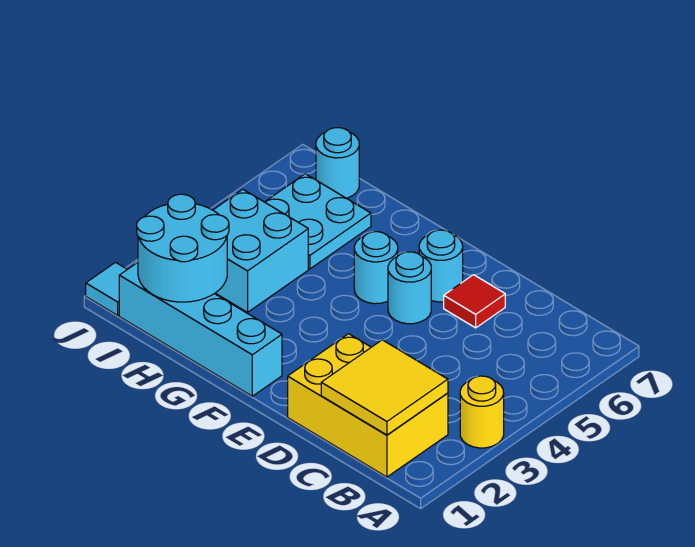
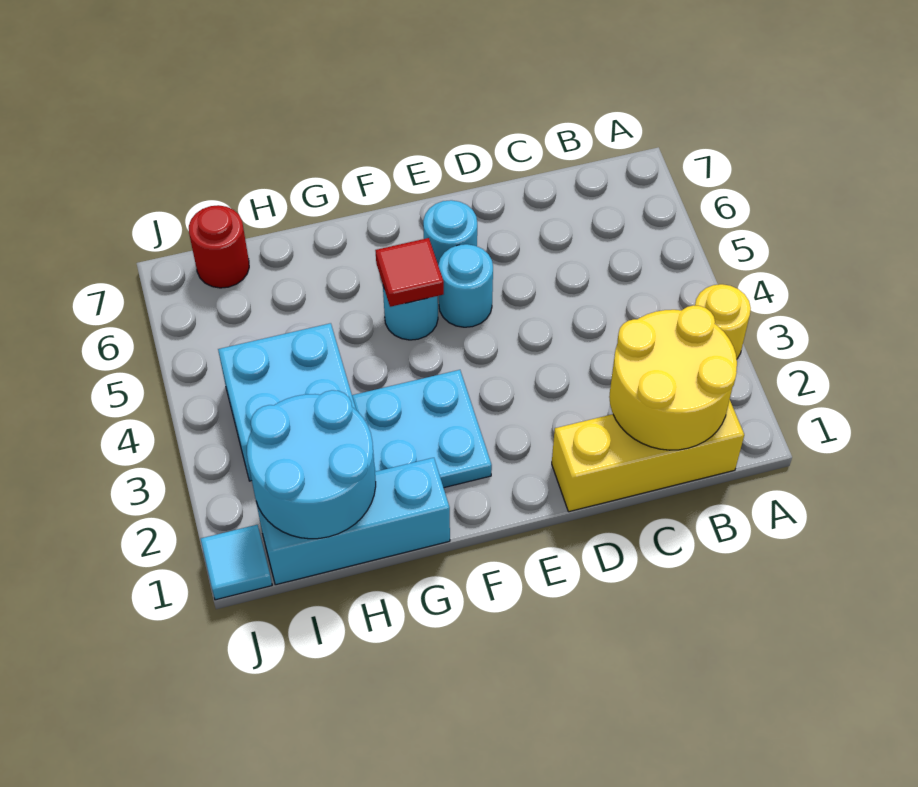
yellow 2x3 brick [288,334,448,477] -> yellow 1x3 brick [552,400,744,512]
yellow 2x2 tile [321,340,448,435] -> yellow 2x2 round brick [609,305,737,450]
red 1x1 tile [444,275,505,328] -> red 1x1 tile moved to [375,238,444,307]
cyan 1x4 brick [119,263,282,396] -> cyan 1x3 brick [256,458,450,585]
cyan 2x2 plate [265,174,371,269] -> cyan 2x2 plate moved to [352,370,492,488]
cyan 1x1 round brick [316,128,359,198] -> red 1x1 round brick [189,205,249,288]

